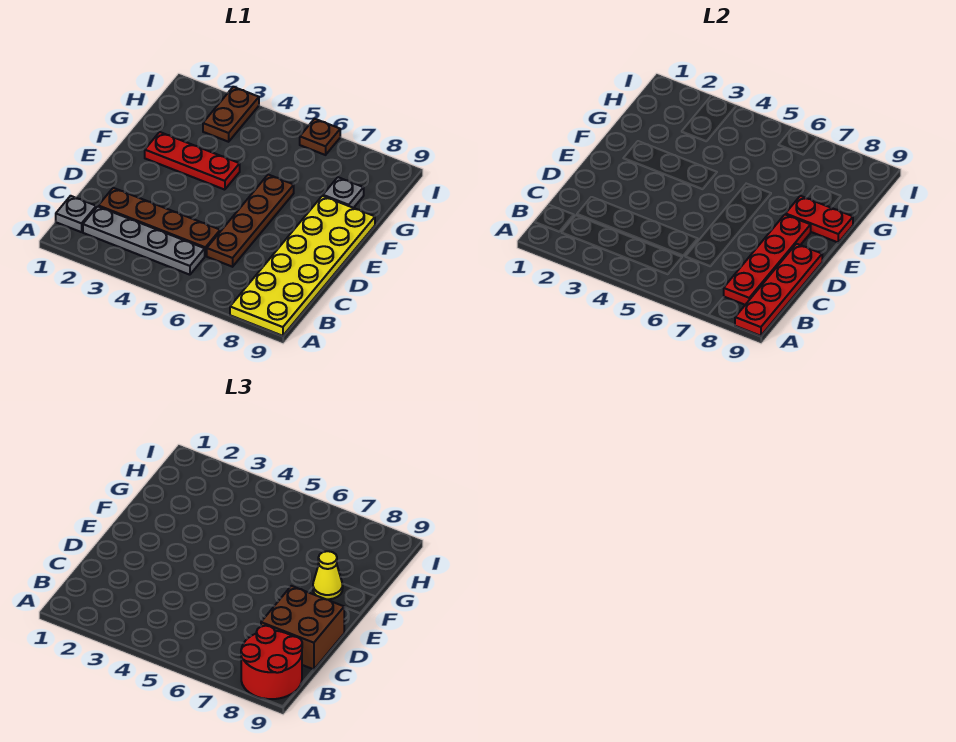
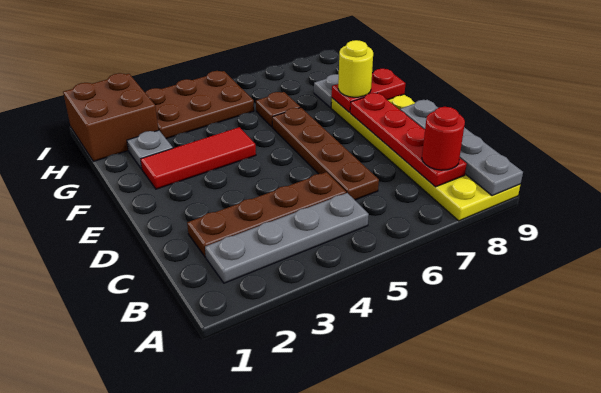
red 2x2 round brick [241,626,302,699] -> red 1x1 round brick [422,107,465,170]
red 1x4 plate [735,244,822,336] -> grey 1x4 plate [400,100,523,196]
grey 1x1 plate [56,196,96,232] -> grey 1x1 plate moved to [127,130,173,169]
brown 2x2 brick [261,586,344,670] -> brown 2x2 brick moved to [63,73,158,161]
red 1x3 plate [145,132,240,190] -> red 1x3 tile [141,127,256,189]
yellow 1x1 cone [313,551,343,599] -> yellow 1x1 round brick [338,40,373,97]
brown 1x2 plate [203,87,259,142] -> brown 2x3 plate [145,71,254,139]
brown 1x1 plate [300,119,340,155] -> brown 1x1 plate moved to [256,92,300,127]

